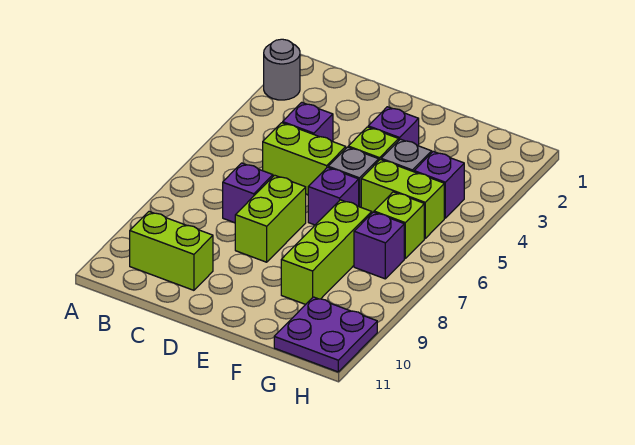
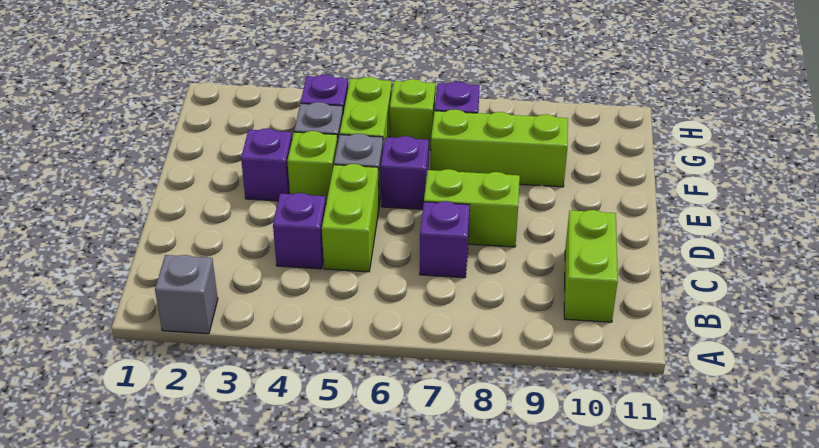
grey 1x1 round brick [264,39,300,100] -> grey 1x1 brick [155,255,218,334]
purple 2x2 plate [274,297,377,372] -> none

